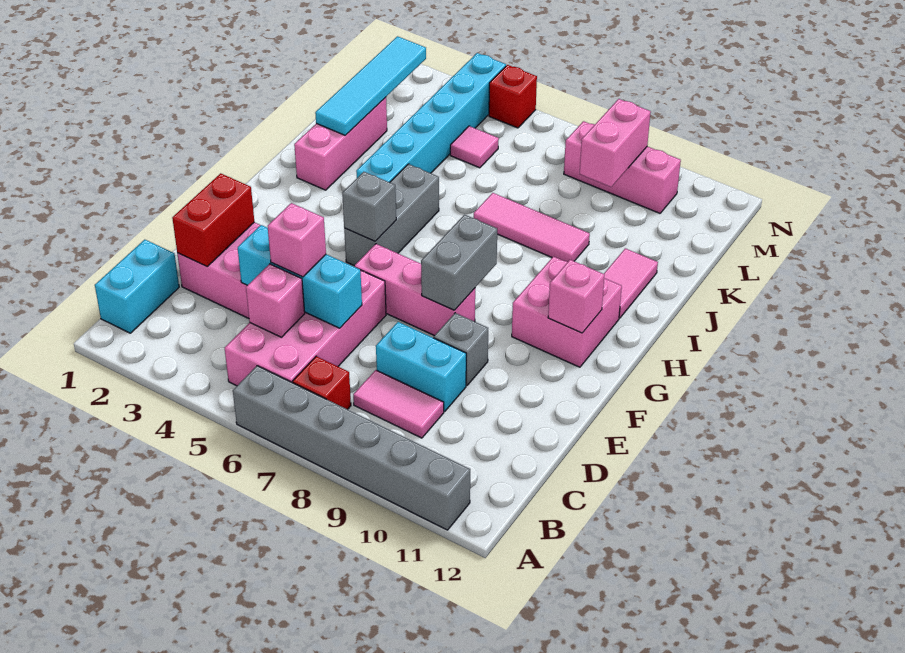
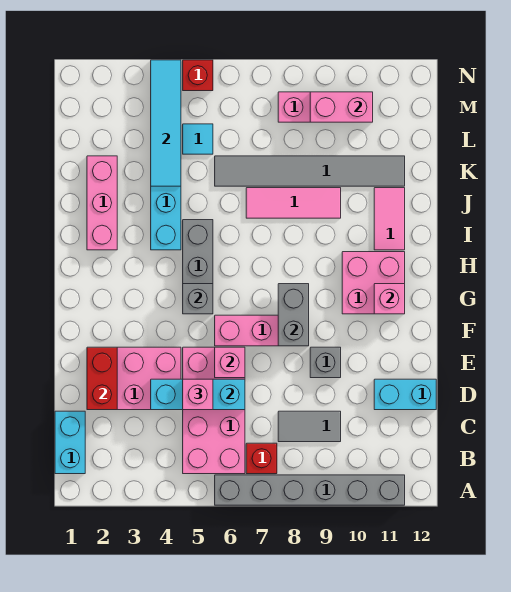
pink 1x1 brick [246,264,305,337] -> pink 1x1 brick moved to [215,347,245,378]
pink 1x2 tile [353,370,444,438] -> grey 1x2 tile [278,411,341,442]
cyan 1x2 brick [376,322,466,411] -> cyan 1x2 brick moved to [374,379,436,410]
cyan 1x4 tile [315,36,426,135] -> cyan 1x4 tile moved to [151,60,181,186]
none -> grey 1x6 tile [215,156,405,186]
pink 1x1 tile [450,126,499,168] -> cyan 1x1 tile [183,124,213,154]
pink 1x2 brick [580,99,651,187] -> pink 1x2 brick turned to [310,92,373,122]

